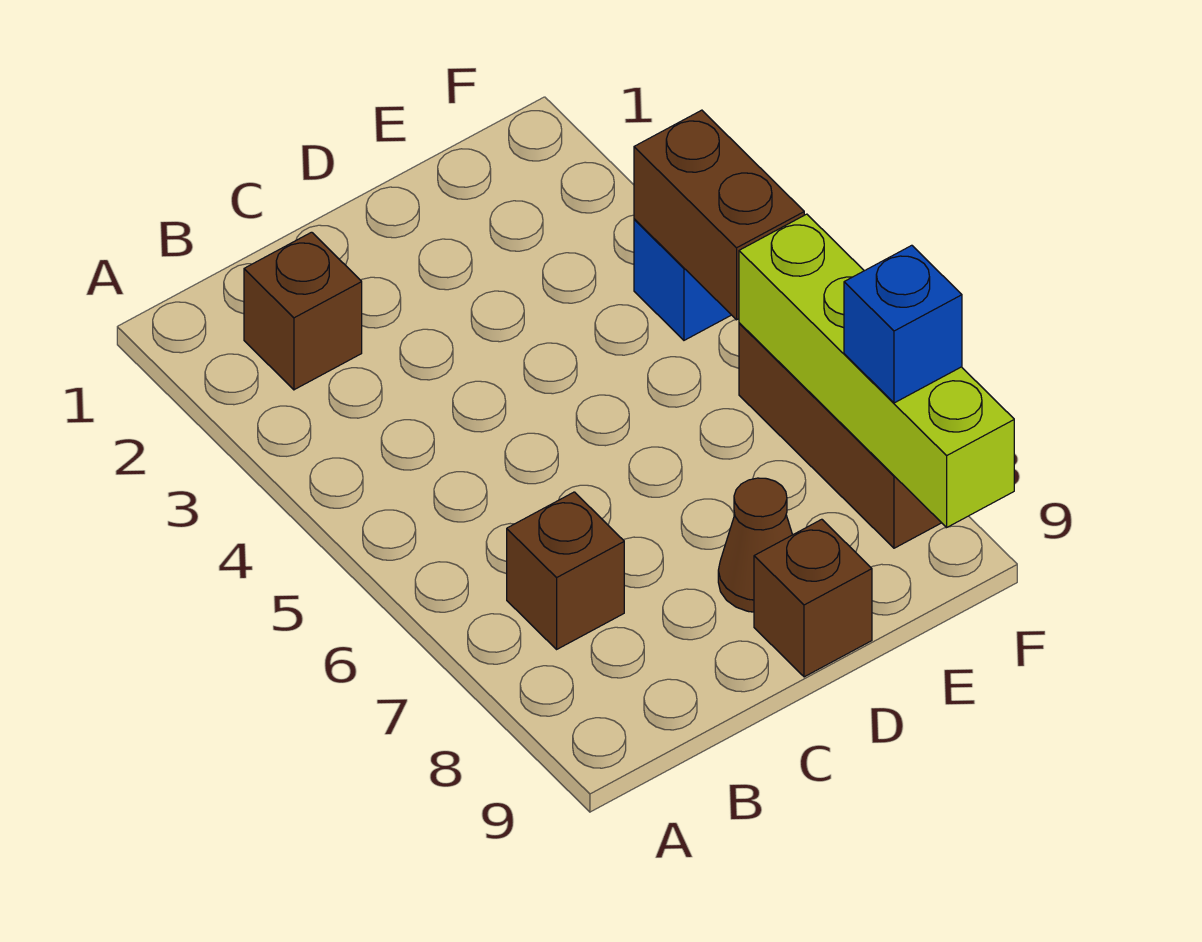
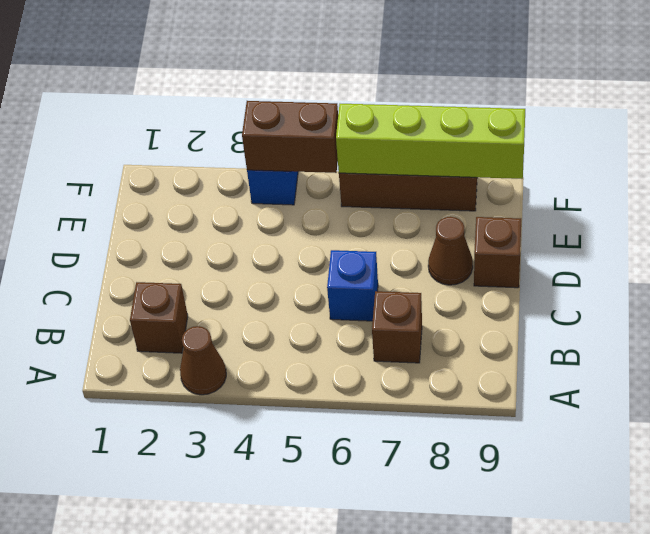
none -> brown 1x1 cone [180,326,226,395]
blue 1x1 brick [844,245,962,403] -> blue 1x1 brick moved to [327,250,378,321]

